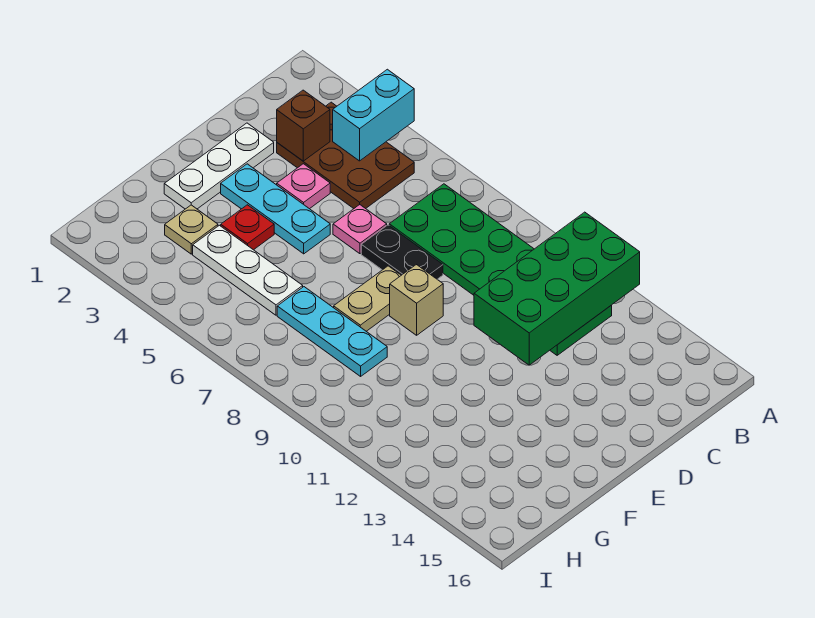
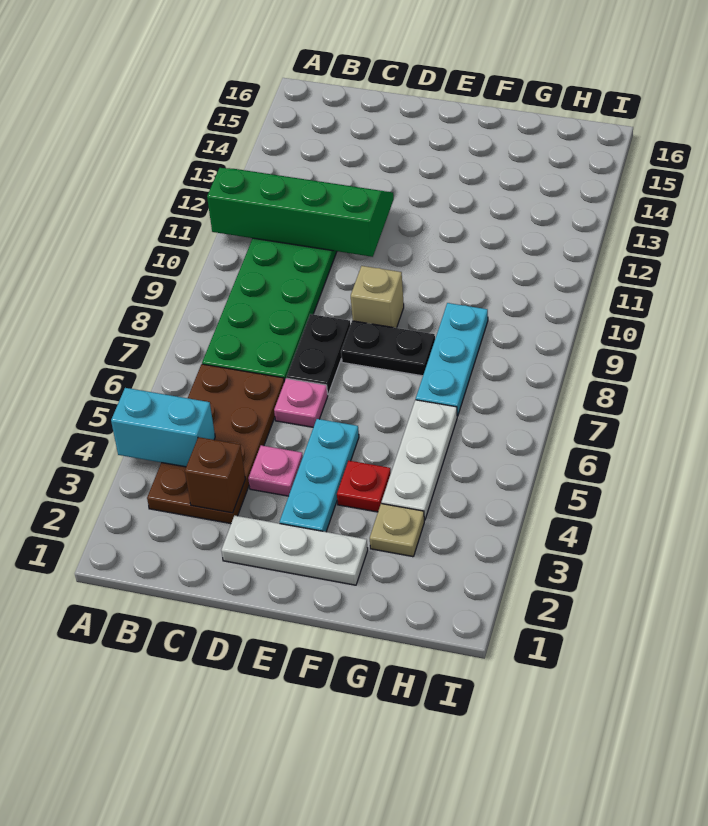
green 2x4 brick [474,212,640,365] -> green 2x4 slope [207,168,394,257]
brown 2x3 plate [277,102,414,209] -> brown 2x4 plate [147,364,284,524]
tan 1x2 plate [334,266,401,331] -> black 1x2 plate [341,321,435,376]

